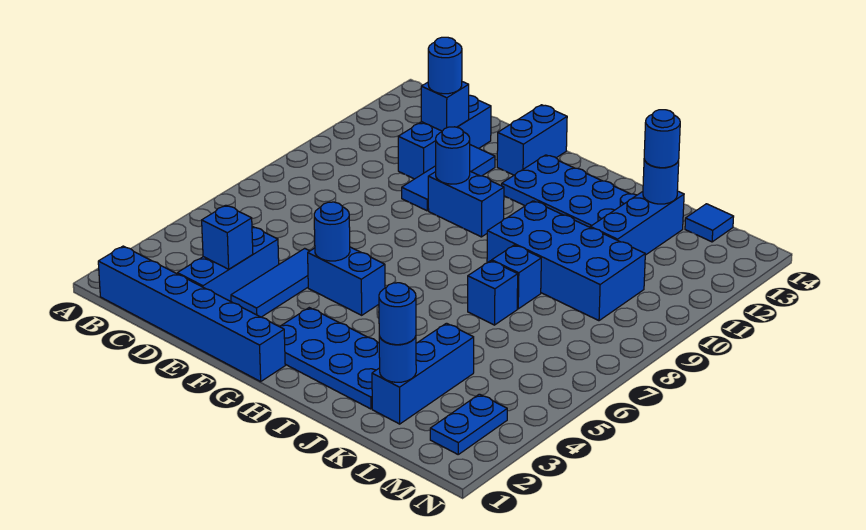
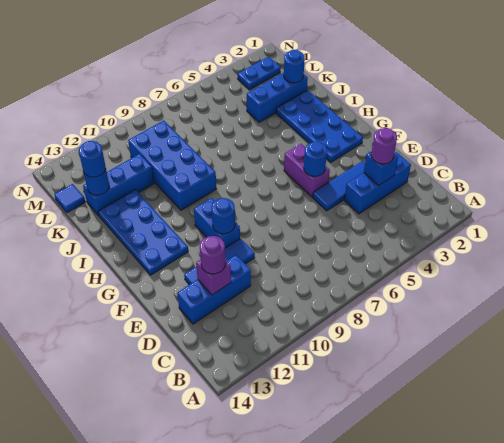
blue 1x6 brick [98,246,285,382] -> none
none -> purple 1x1 round brick [371,128,397,164]
blue 1x1 brick [421,82,469,131] -> purple 1x1 brick [196,260,231,295]
blue 1x1 round brick [428,37,462,94] -> purple 1x1 round brick [200,236,226,274]
blue 1x2 brick [308,247,385,315] -> purple 1x2 brick [284,144,330,197]
blue 1x2 brick [497,105,567,175] -> none
blue 1x1 brick [468,261,518,325] -> none
blue 1x1 brick [492,245,541,309] -> none
blue 1x1 round brick [379,283,416,345] -> none

